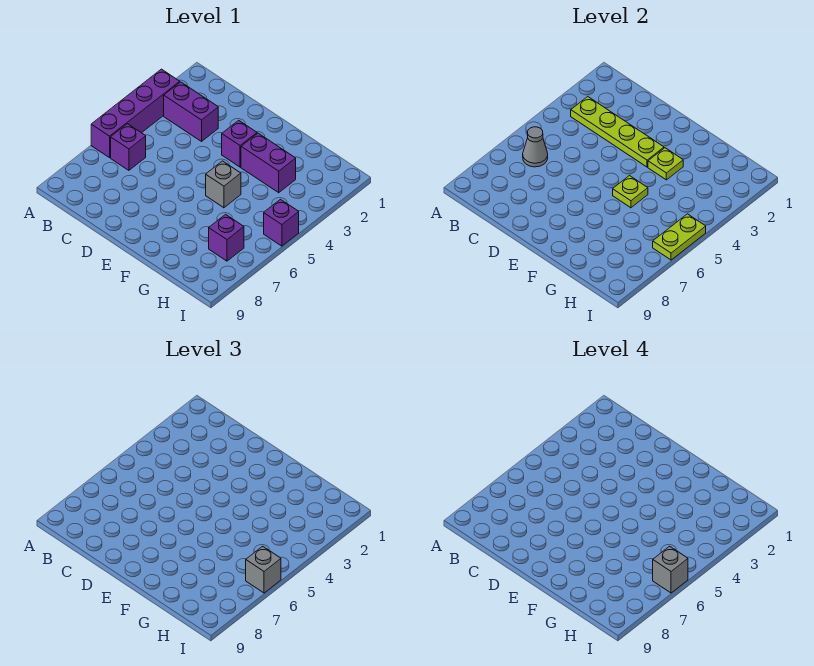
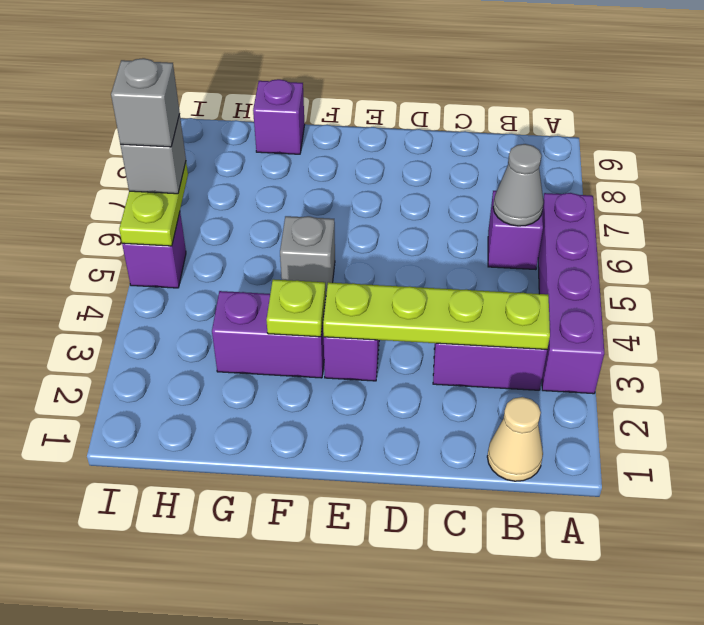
none -> tan 1x1 cone [487,397,543,481]
lime 1x1 plate [613,176,648,208] -> none
purple 1x1 brick [209,214,244,261] -> purple 1x1 brick moved to [253,79,305,154]

